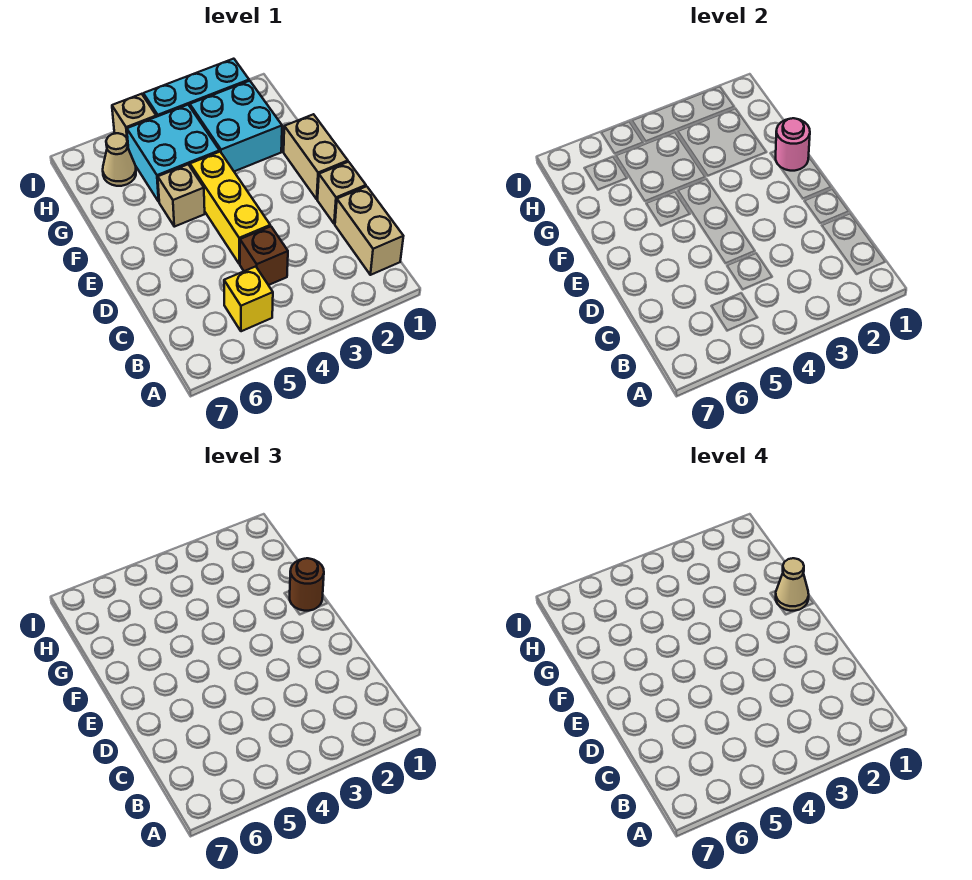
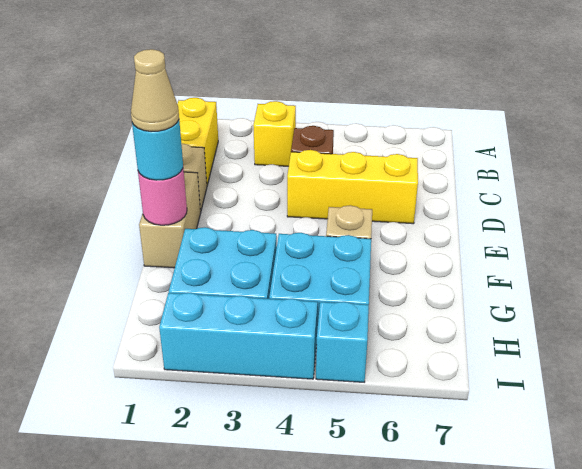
tan 1x2 brick [335,186,403,275] -> yellow 1x2 brick [177,98,218,185]
yellow 1x1 brick [224,266,273,331] -> yellow 1x1 brick moved to [253,101,296,166]
yellow 1x3 brick [190,152,270,264] -> yellow 1x3 brick turned to [287,150,418,224]
brown 1x1 round brick [290,558,324,611] -> cyan 1x1 round brick [132,120,183,180]
tan 1x1 cone [103,133,136,186] -> none
tan 1x1 brick [112,94,156,143] -> cyan 1x1 brick [316,302,369,382]

